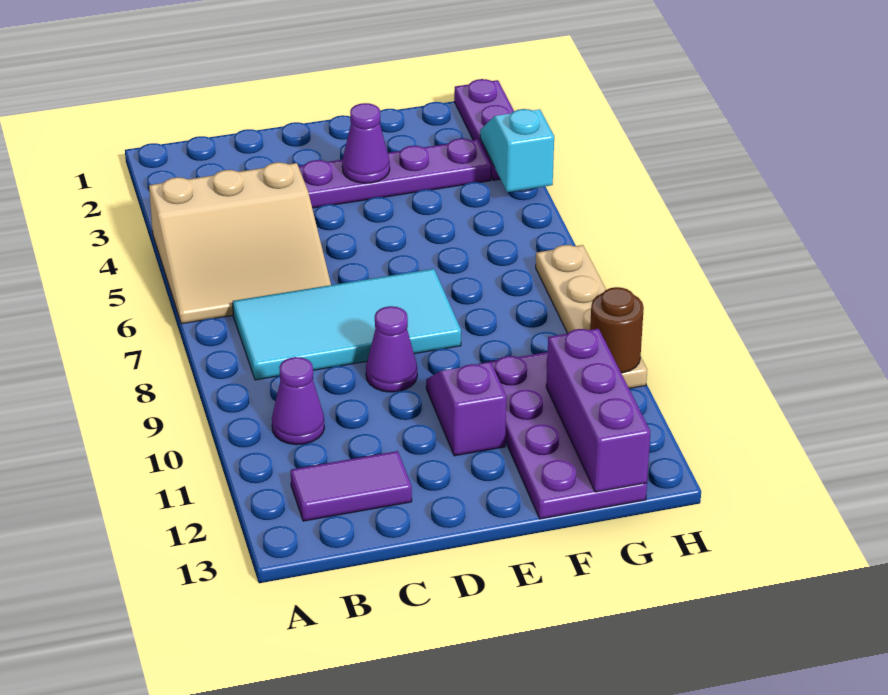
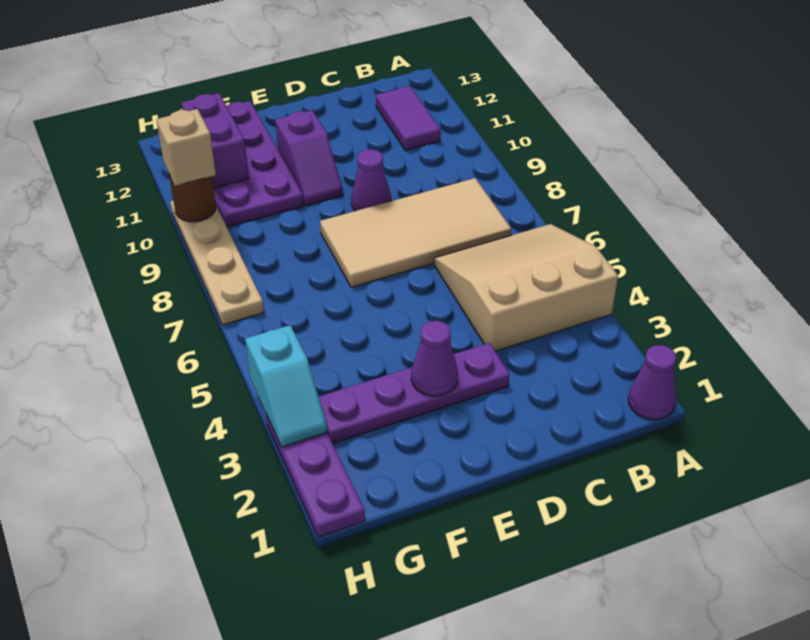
cyan 2x4 tile [233,269,461,380] -> tan 2x4 tile [320,178,511,287]
purple 1x1 cone [272,357,324,445] -> purple 1x1 cone moved to [628,345,676,420]
purple 1x2 tile [291,451,412,521] -> purple 1x2 tile turned to [376,86,441,151]
purple 1x3 brick [546,328,651,492] -> purple 1x2 brick [181,93,249,188]
none -> tan 1x1 brick [156,109,216,186]

